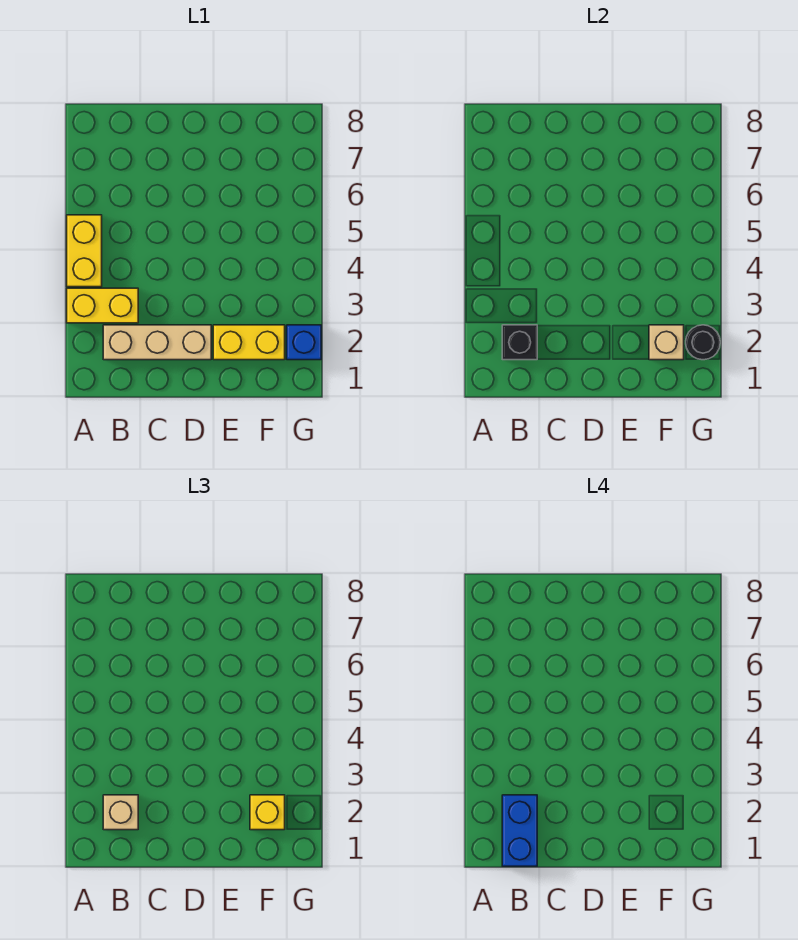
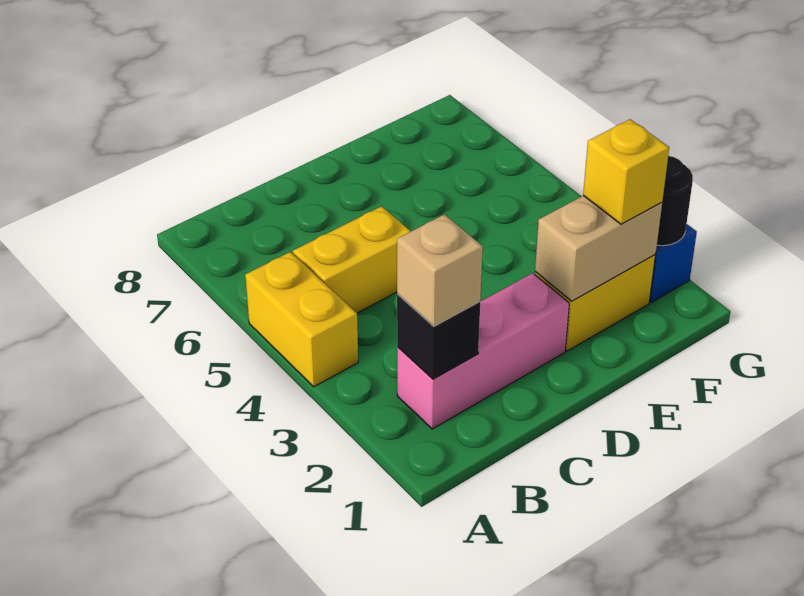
yellow 1x2 brick [67,288,138,323] -> yellow 1x2 brick moved to [293,206,411,313]
blue 1x2 brick [502,795,537,866] -> none
tan 1x3 brick [103,325,211,360] -> pink 1x3 brick [397,273,569,429]
tan 1x1 brick [649,325,684,360] -> tan 1x2 brick [535,196,662,301]

